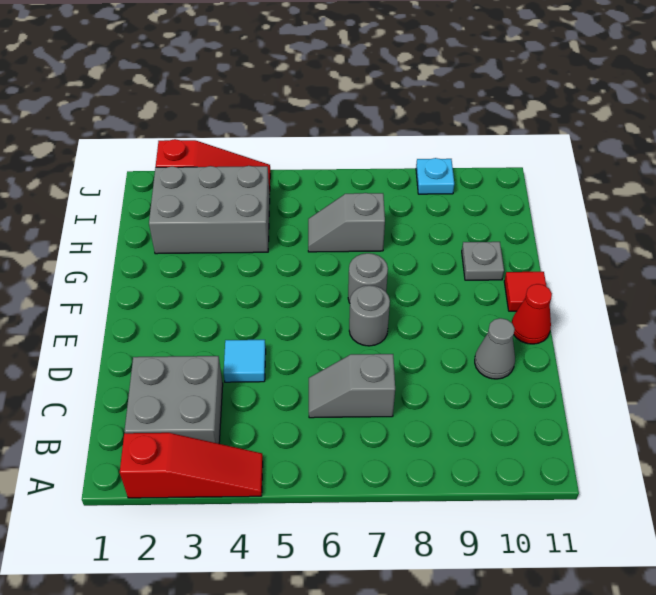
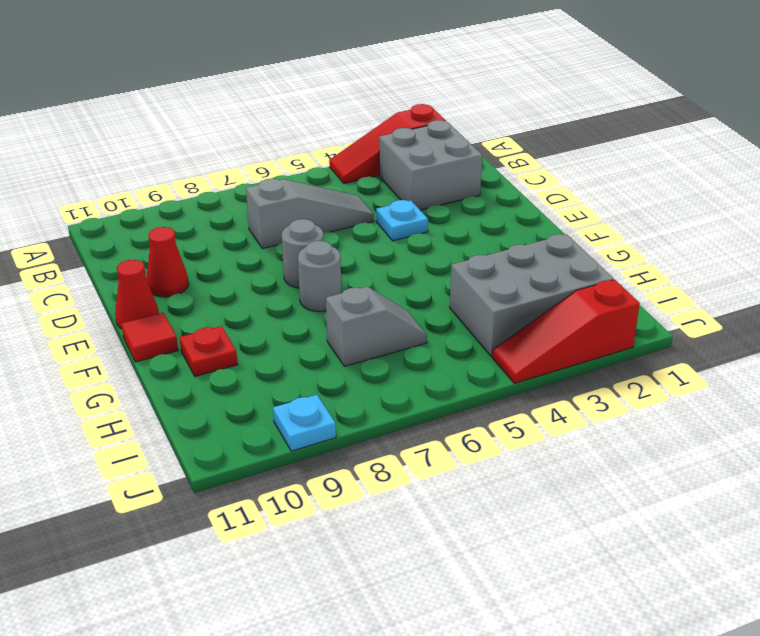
grey 1x2 slope [309,354,395,418] -> grey 1x3 slope [246,179,374,249]
cyan 1x1 tile [224,340,266,382] -> cyan 1x1 plate [376,200,428,241]
grey 1x1 cone [475,318,515,379] -> red 1x1 cone [146,227,189,297]
grey 1x1 plate [462,242,504,280] -> red 1x1 plate [179,326,238,376]

